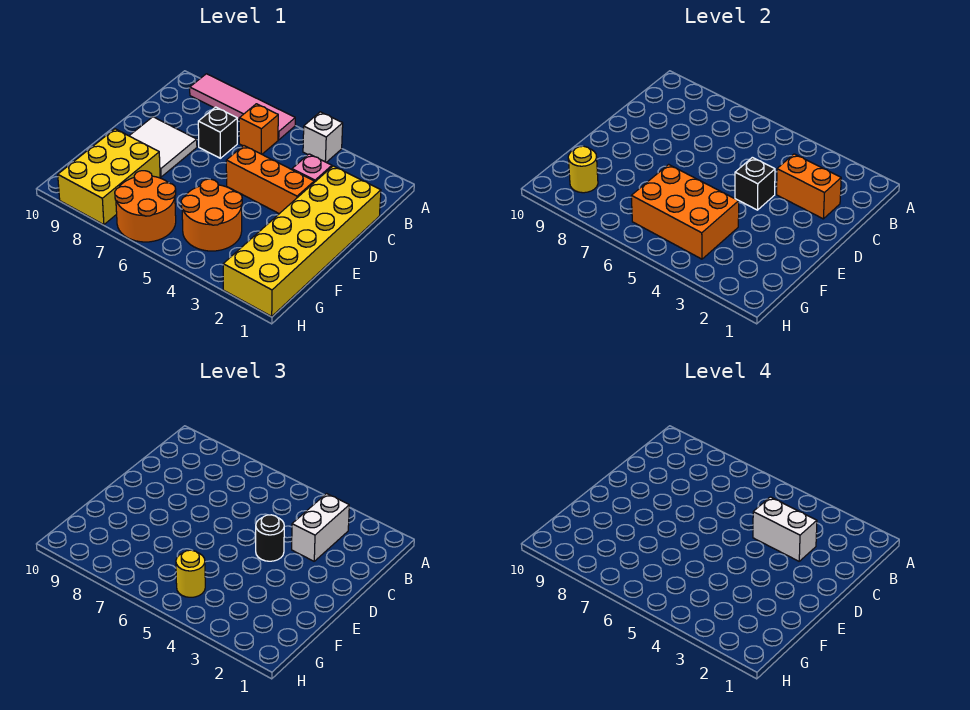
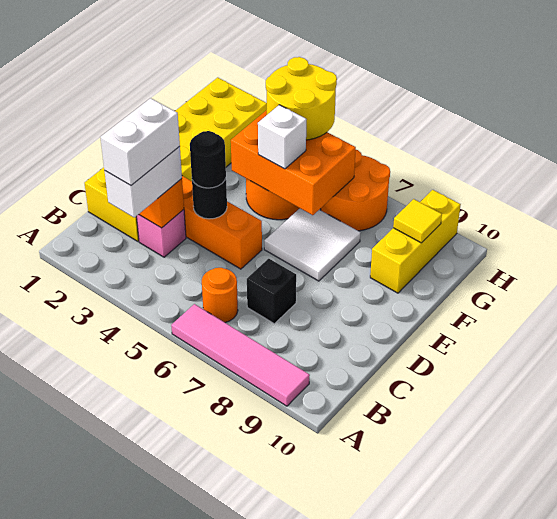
white 1x1 brick [303,112,343,162] -> white 1x1 brick moved to [258,105,307,169]
orange 1x1 brick [239,104,278,154] -> orange 1x1 round brick [202,268,238,322]
white 1x2 brick [753,497,817,561] -> white 1x2 brick turned to [100,98,180,185]
black 1x1 brick [735,157,775,210] -> black 1x1 round brick [192,178,227,219]
white 2x2 tile [129,117,197,177] -> white 2x2 tile moved to [264,209,360,281]
yellow 2x3 brick [58,129,160,225] -> yellow 1x3 brick [370,190,461,293]
yellow 1x1 round brick [176,550,205,597] -> yellow 2x2 round brick [266,57,337,140]
yellow 1x1 round brick [568,146,598,193] -> yellow 1x1 tile [393,199,442,243]

